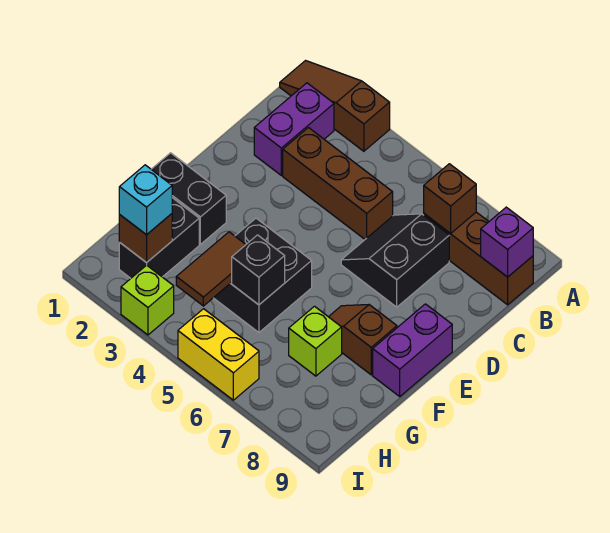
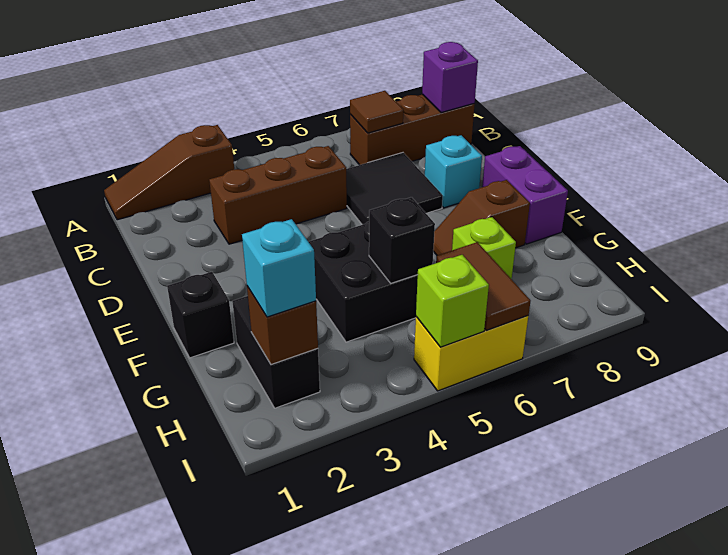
purple 1x2 brick [254,83,334,175] -> none
brown 1x1 brick [424,164,476,234] -> brown 1x1 tile [350,91,403,133]
black 2x2 slope [341,214,449,307] -> black 2x2 tile [346,153,443,225]
none -> cyan 1x1 brick [425,135,482,208]
black 1x2 brick [151,153,226,244] -> black 1x1 brick [167,272,234,358]
brown 1x2 tile [176,232,246,306] -> brown 1x2 tile moved to [436,242,530,330]
lime 1x1 brick [121,265,174,335] -> lime 1x1 brick moved to [416,255,489,347]

